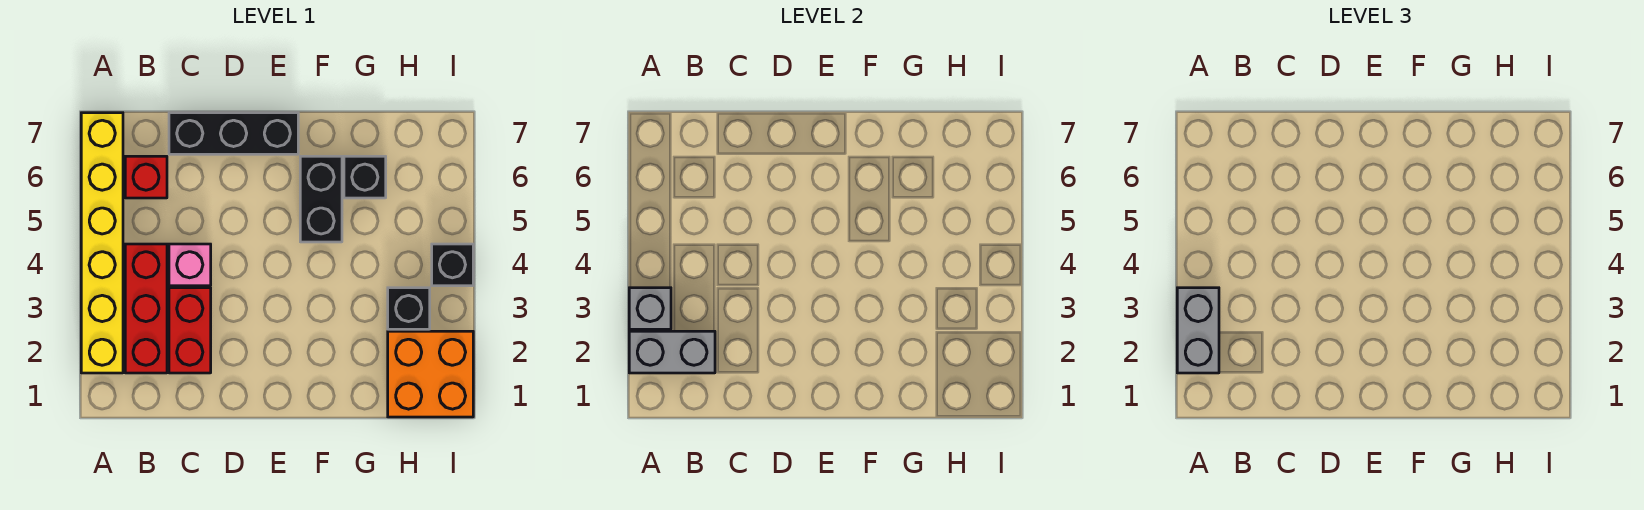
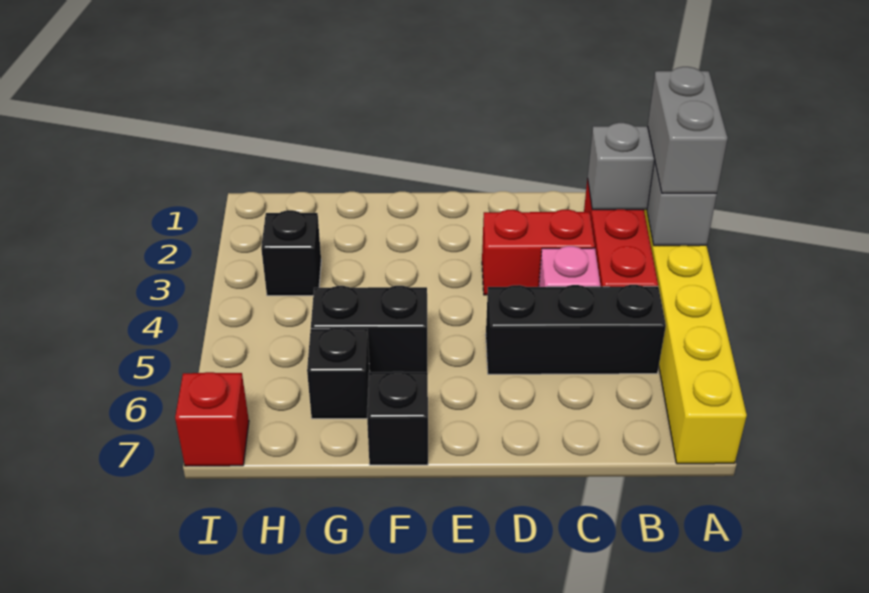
red 1x1 brick [125,156,167,198] -> red 1x1 brick moved to [175,372,249,466]
red 1x2 brick [169,288,211,373] -> red 1x2 brick turned to [482,210,595,295]
black 1x3 brick [169,113,298,154] -> black 1x3 brick moved to [486,285,666,374]
black 1x2 brick [300,156,342,242] -> black 1x2 brick turned to [311,286,427,372]
orange 2x2 brick [388,331,473,417] -> none
black 1x1 brick [432,244,473,286] -> black 1x1 brick moved to [367,372,428,465]

